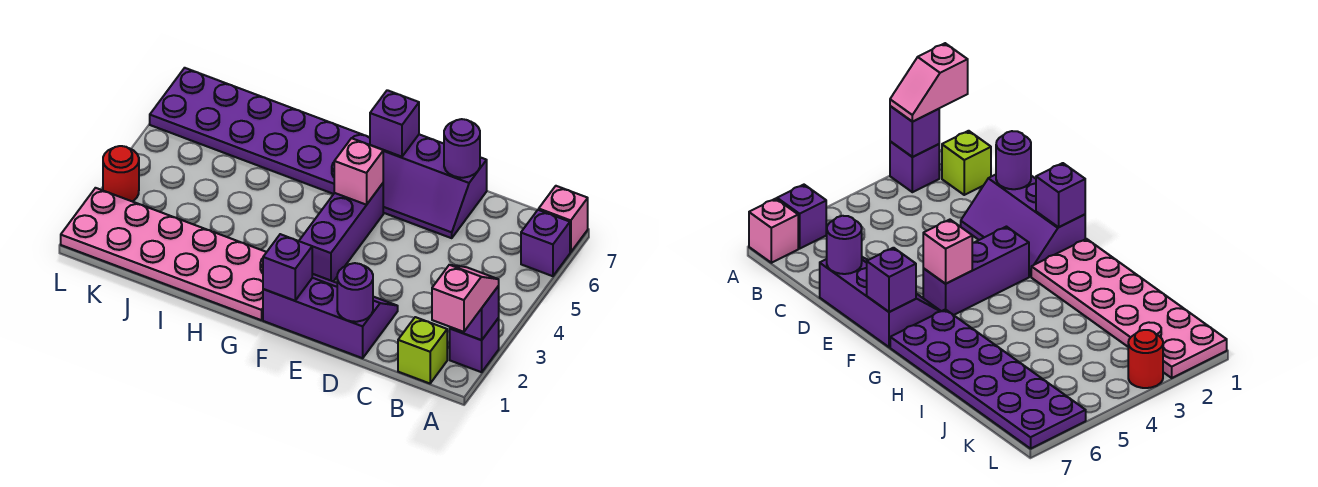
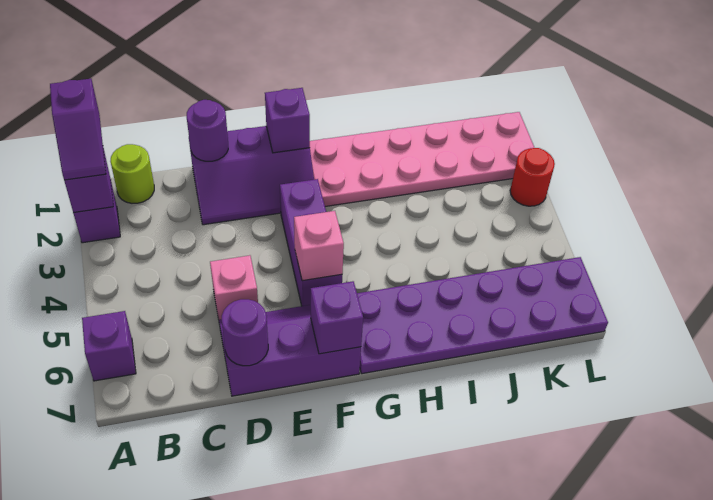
pink 1x2 slope [432,265,499,332] -> purple 1x2 slope [50,79,106,180]
pink 1x1 brick [539,186,588,252] -> pink 1x1 brick moved to [210,255,258,320]
lime 1x1 brick [398,317,447,383] -> lime 1x1 round brick [110,144,154,203]

